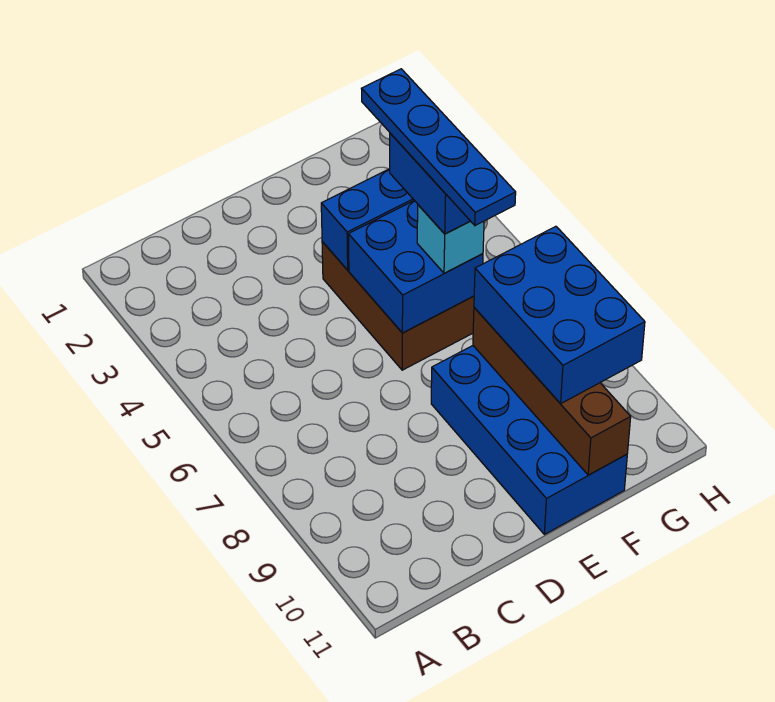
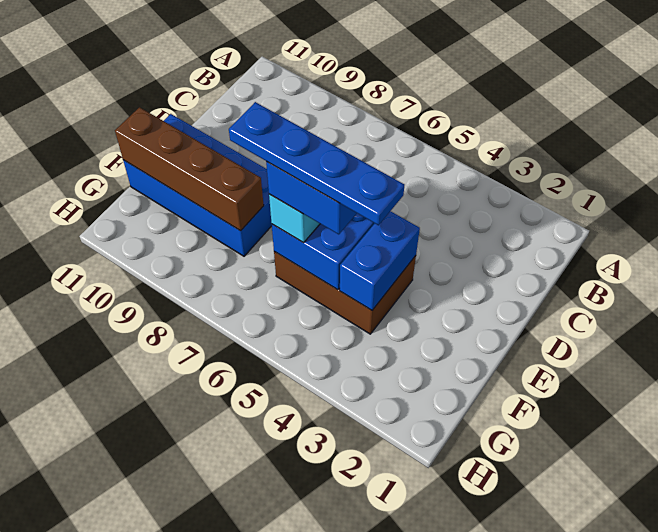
blue 2x3 brick [474,226,645,404] -> none

